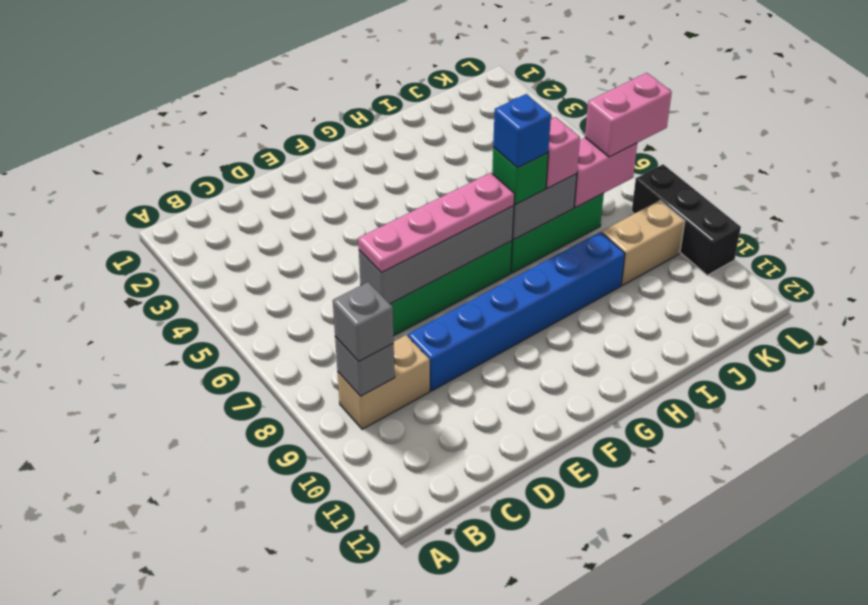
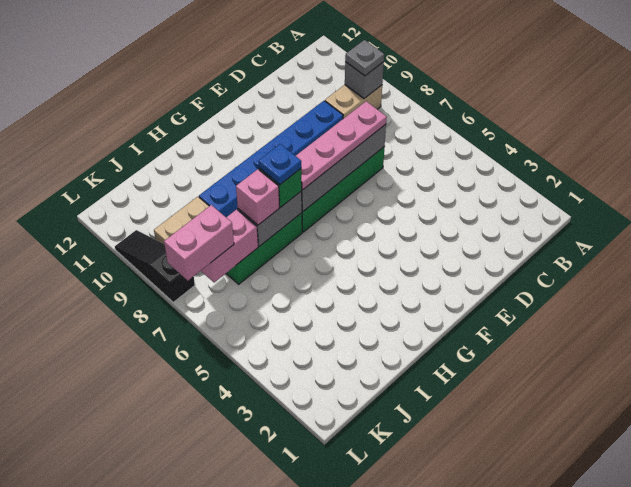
grey 1x1 brick [333,282,394,362] -> grey 1x1 plate [345,40,384,76]
blue 1x1 brick [493,94,551,168] -> blue 1x1 plate [259,144,301,185]
black 1x3 brick [632,164,741,275] -> black 1x3 slope [115,230,195,302]

